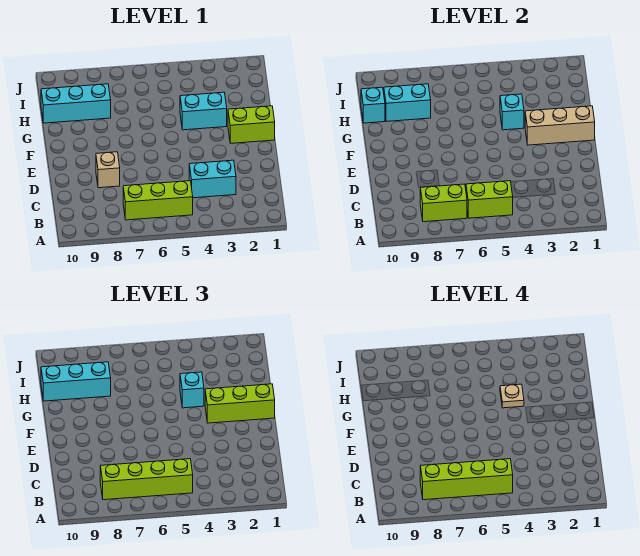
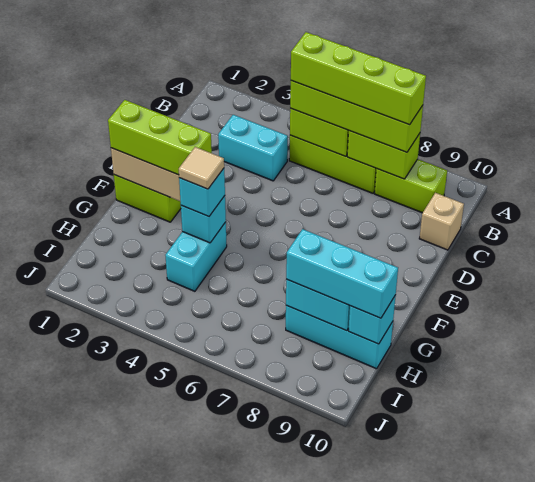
none -> lime 1x2 brick [375,159,447,213]
tan 1x1 brick [96,152,120,188] -> tan 1x1 brick moved to [419,193,464,250]
cyan 1x2 brick [180,92,227,130] -> cyan 1x2 brick turned to [165,222,227,291]
tan 1x1 plate [500,384,524,408] -> tan 1x1 tile [179,147,224,189]

